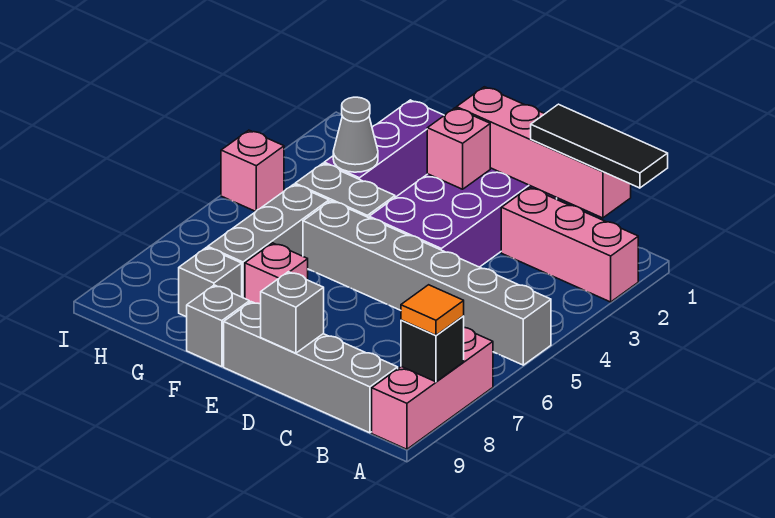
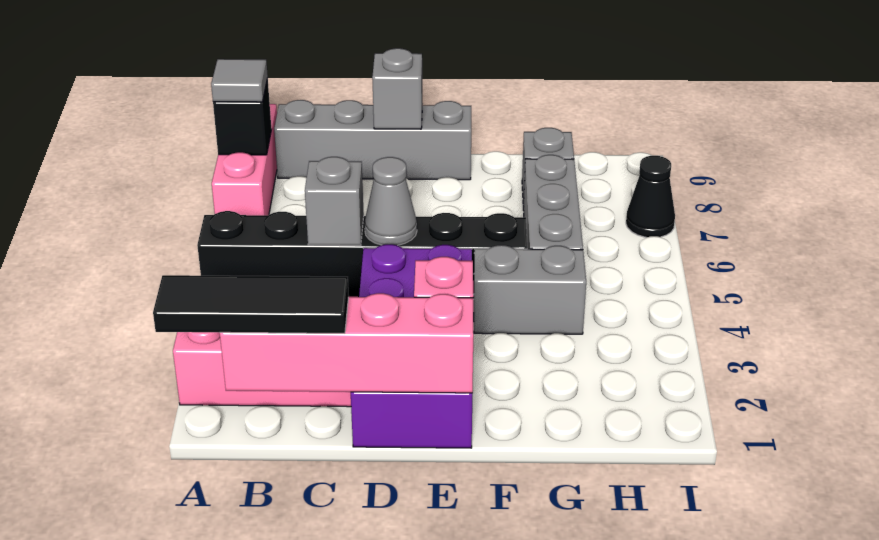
grey 1x6 brick [303,201,551,365] -> black 1x6 brick [197,211,527,299]
orange 1x1 tile [401,285,464,335] -> grey 1x1 tile [211,59,268,102]
pink 1x1 brick [245,243,308,304] -> none
grey 1x1 brick [187,285,250,367] -> grey 1x1 brick moved to [305,157,364,246]
purple 1x3 brick [324,100,444,197] -> none
grey 1x1 cone [333,97,378,172] -> grey 1x1 cone moved to [365,157,417,245]
pink 1x1 brick [221,130,284,211] -> none
none -> black 1x1 cone [626,156,675,237]

